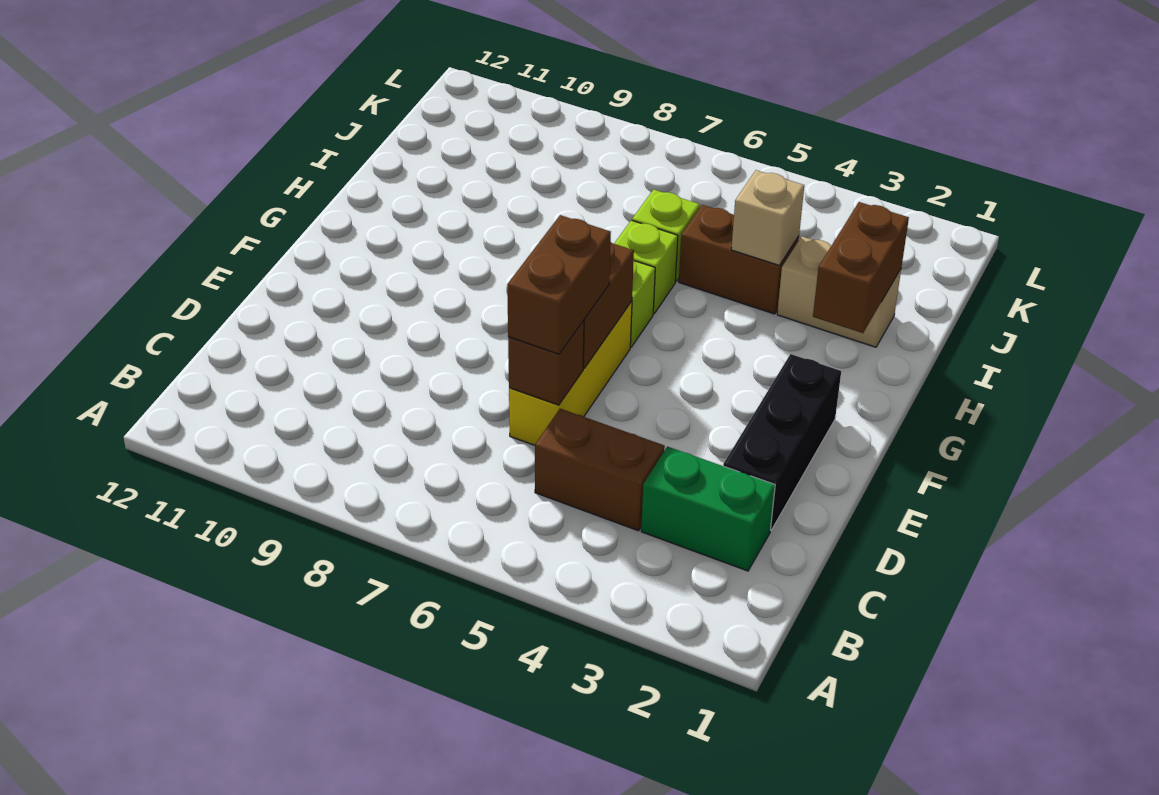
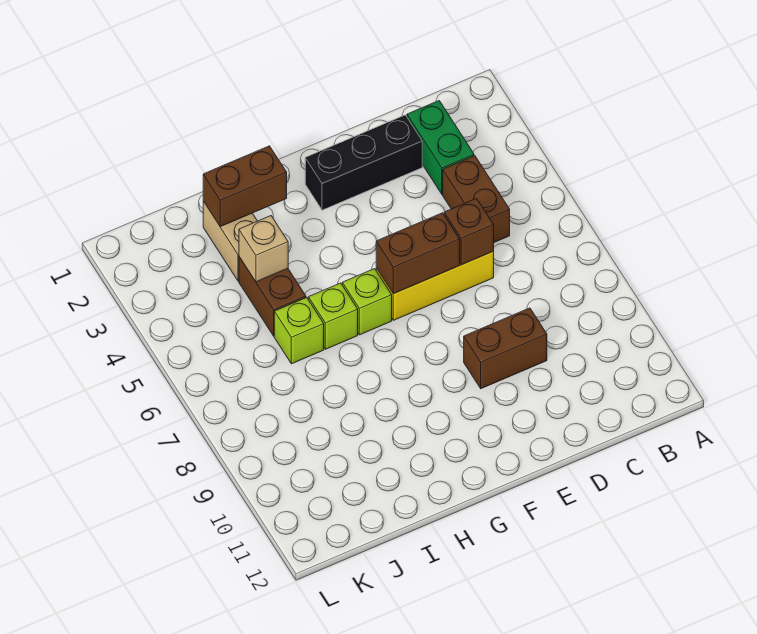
brown 1x2 brick [507,215,611,354] -> brown 1x2 brick moved to [464,308,547,389]

